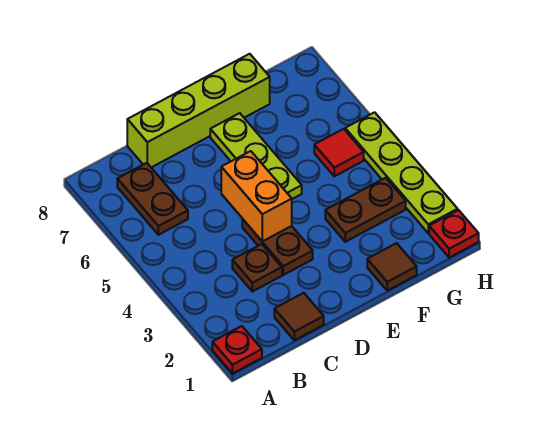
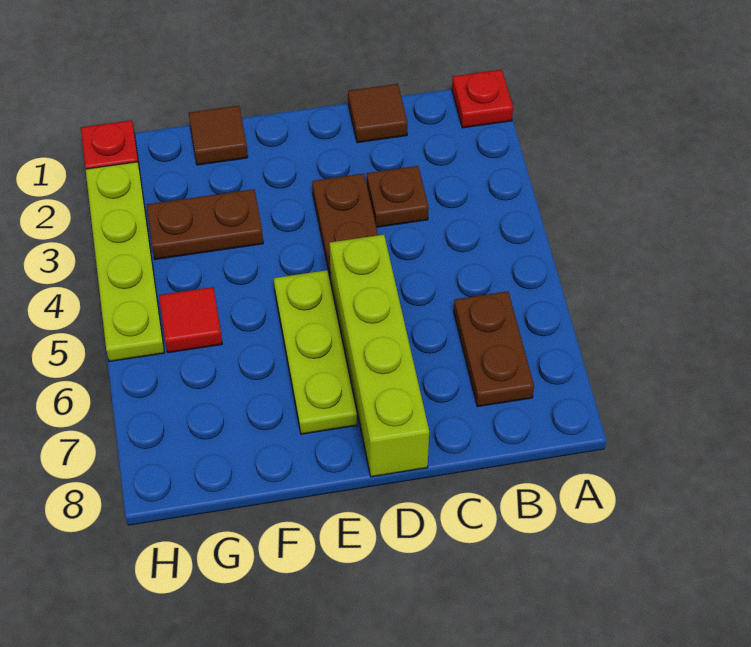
lime 1x4 brick [127,54,270,167] -> lime 1x4 brick turned to [329,235,429,477]
orange 1x2 brick [221,151,292,241] -> none

